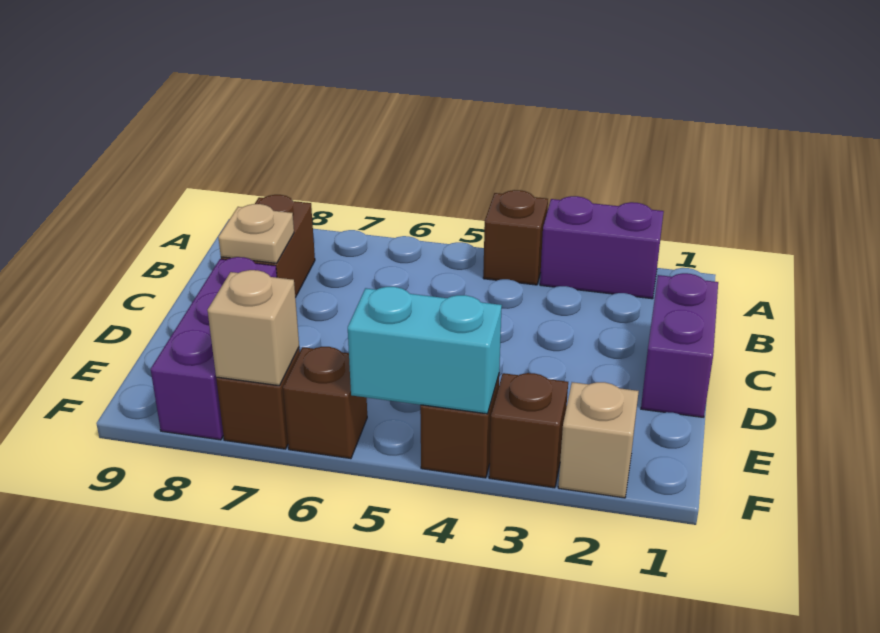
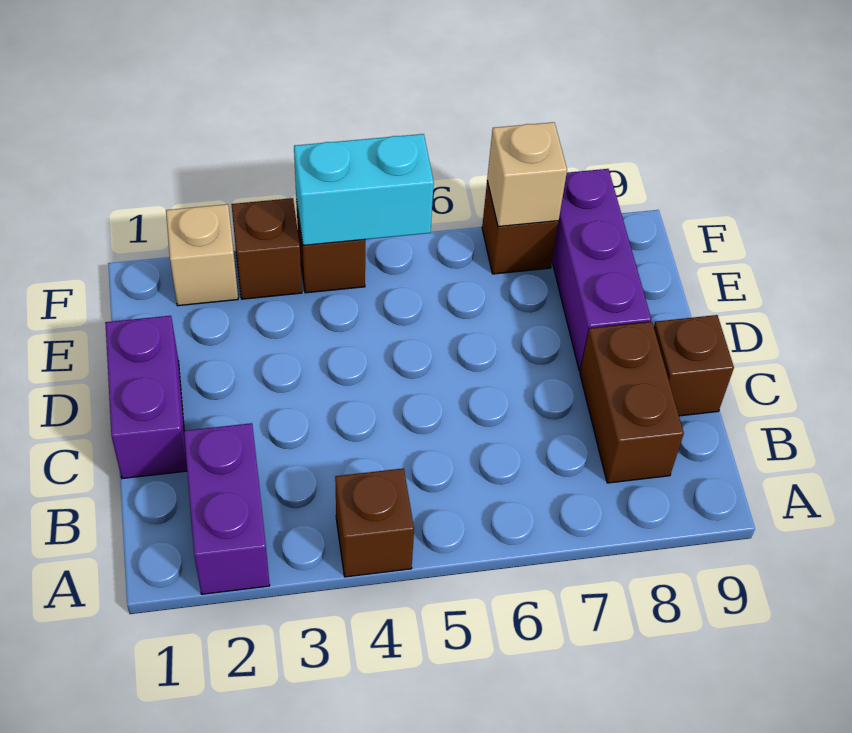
purple 1x2 brick [540,196,664,299] -> purple 1x2 brick turned to [184,423,270,594]
tan 1x1 plate [218,204,294,263] -> none
brown 1x1 brick [283,347,367,459] -> brown 1x1 brick moved to [654,315,734,416]

